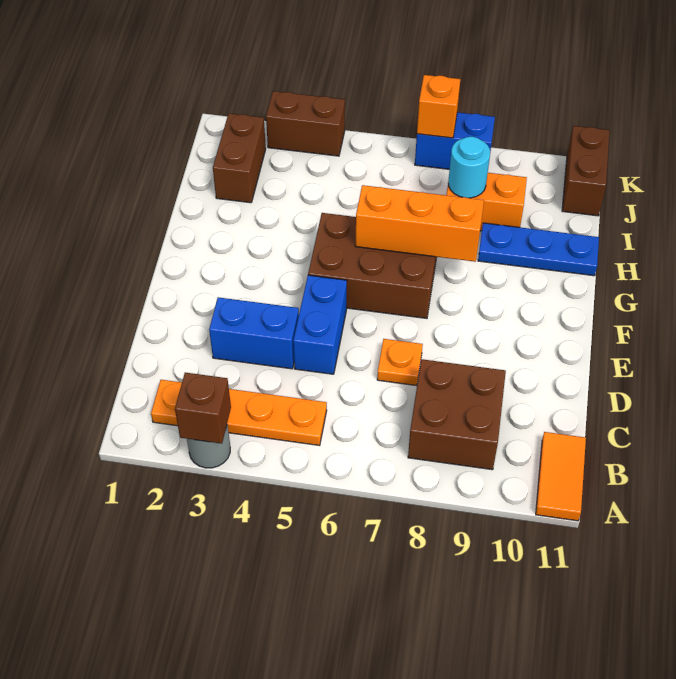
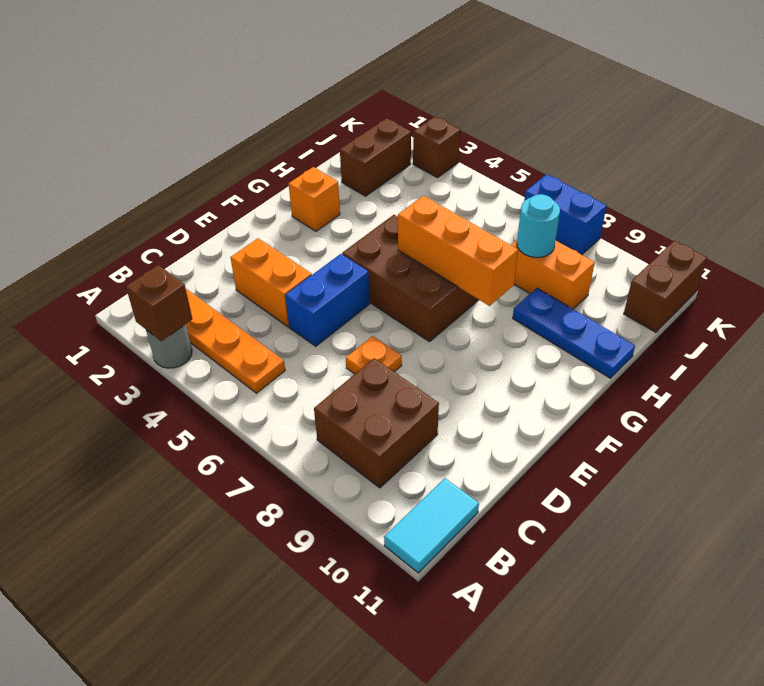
orange 1x2 tile [536,432,586,521] -> cyan 1x2 tile [384,478,479,573]
blue 1x2 brick [209,297,299,369] -> orange 1x2 brick [230,238,312,327]
brown 1x2 brick [266,91,345,156] -> brown 1x1 brick [413,116,460,178]
orange 1x1 brick [417,75,460,138] -> orange 1x1 brick moved to [289,167,340,231]

